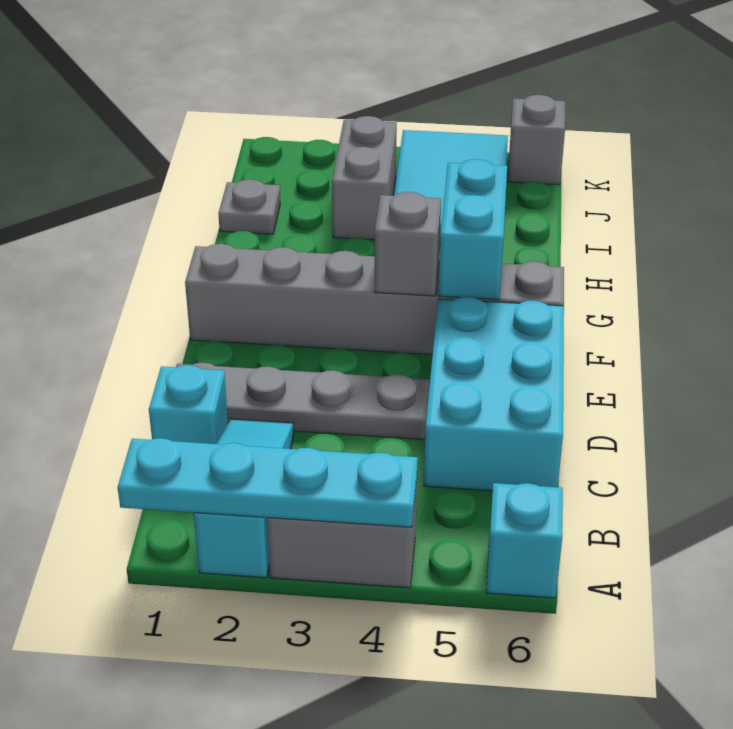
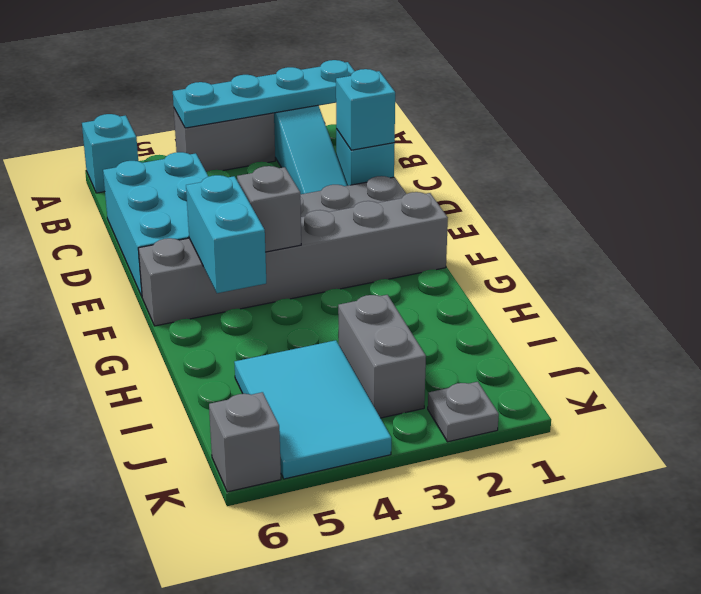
none -> cyan 1x1 brick [336,69,395,150]
grey 1x1 plate [218,179,280,234] -> grey 1x1 plate moved to [428,382,499,442]

